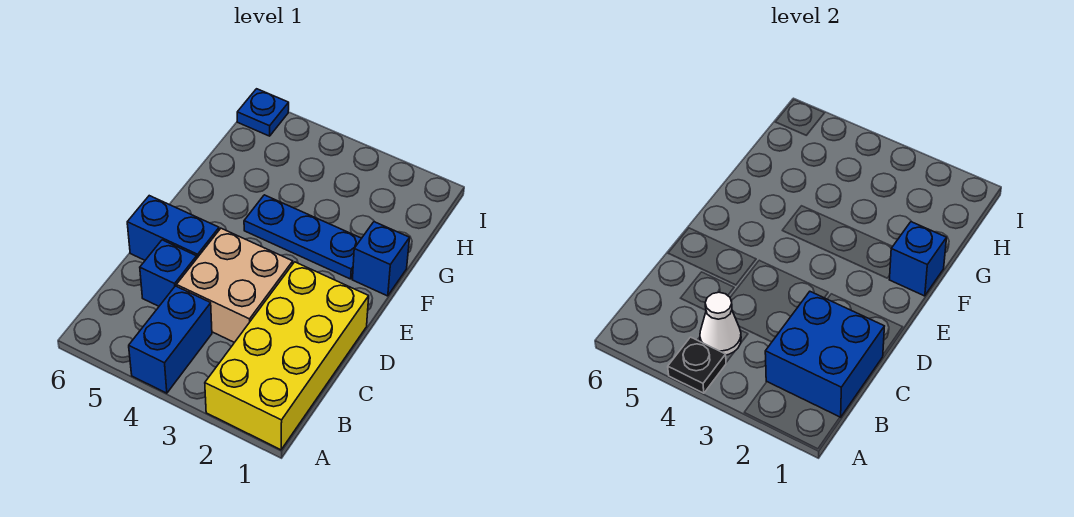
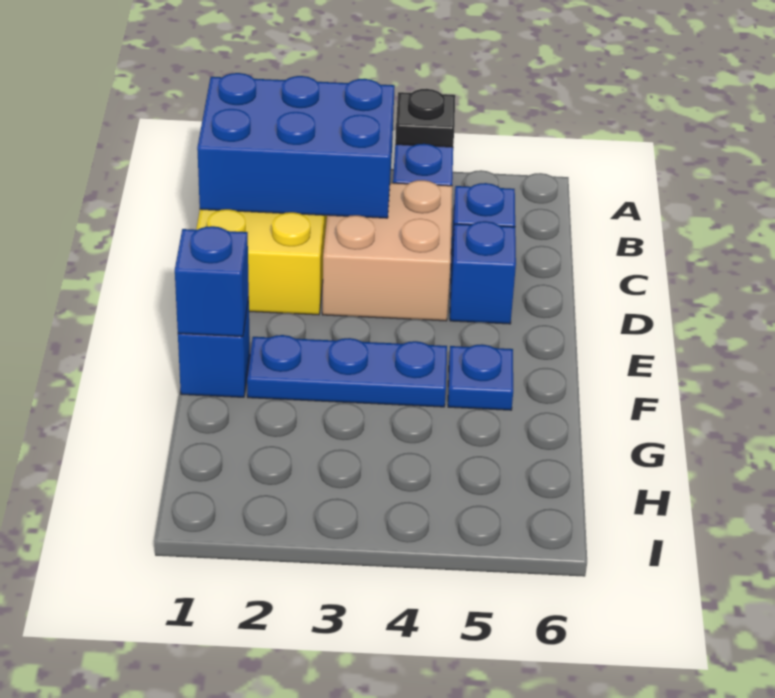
blue 2x2 brick [765,292,884,417] -> blue 2x3 brick [197,73,395,218]
white 1x1 cone [700,292,741,355] -> none
blue 1x2 brick [127,196,219,260] -> blue 1x1 brick [450,221,516,324]
blue 1x1 plate [237,89,289,136] -> blue 1x1 plate moved to [448,344,513,410]

